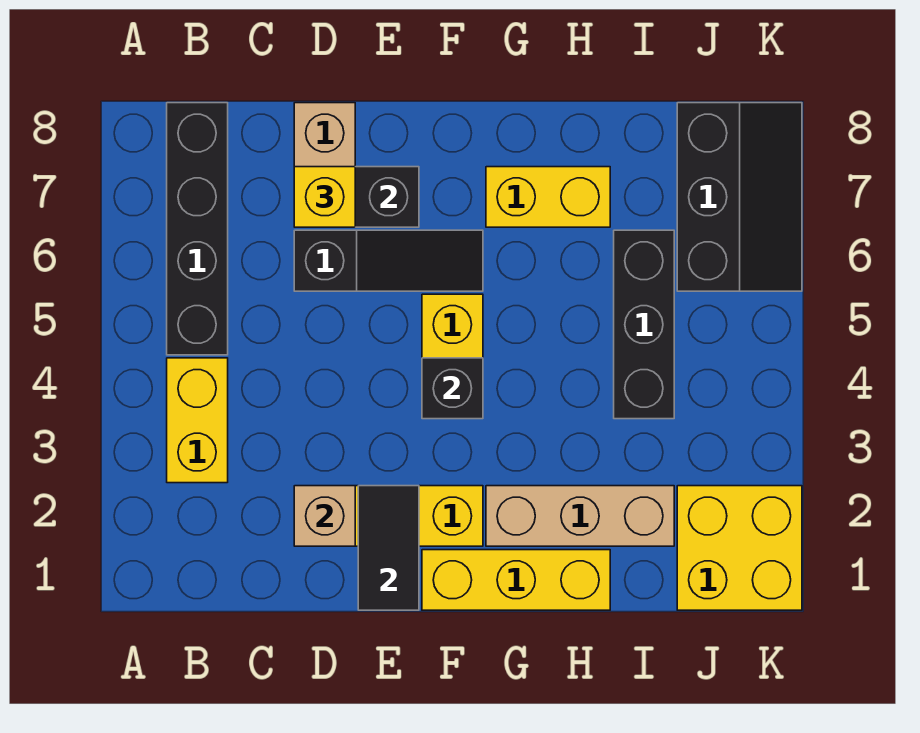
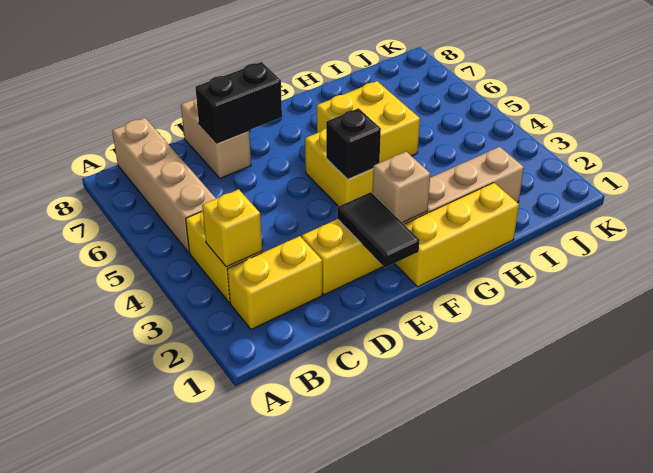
black 1x4 brick [167,103,228,355] -> tan 1x4 brick [112,118,216,252]
tan 1x1 brick [294,486,355,546] -> tan 1x1 brick moved to [372,152,430,223]
black 1x3 slope [294,230,483,291] -> none
yellow 1x1 brick [294,167,355,227] -> yellow 1x1 brick moved to [202,189,262,267]
yellow 1x2 brick [486,167,610,227] -> yellow 1x2 brick moved to [227,236,322,329]
black 1x3 brick [614,230,674,419] -> none
yellow 2x2 brick [677,486,802,610] -> yellow 2x2 brick moved to [317,81,420,163]
black 2x3 slope [677,103,802,291] -> none

